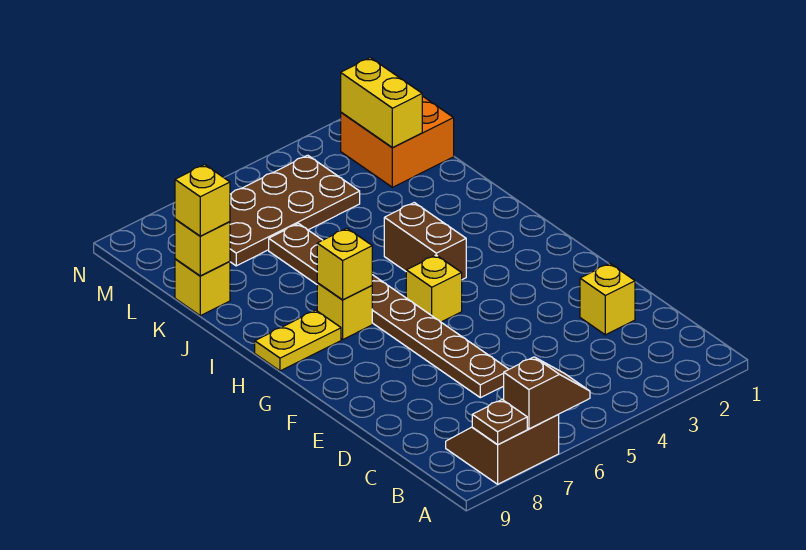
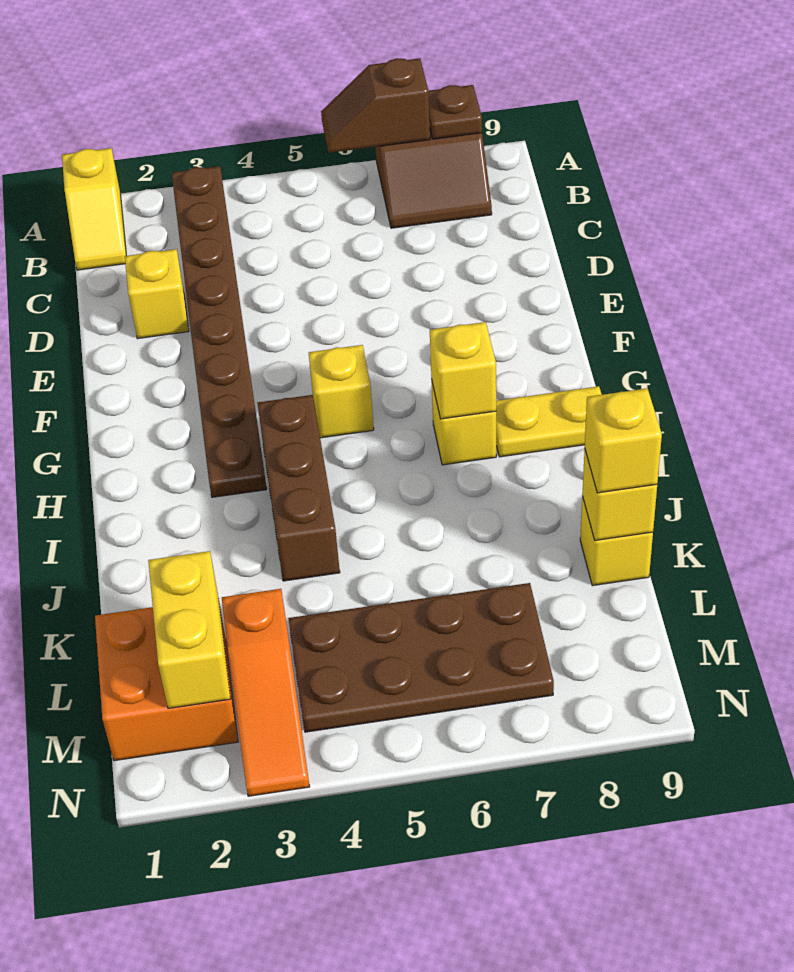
none -> yellow 1x2 slope [62,148,126,270]
brown 1x8 plate [269,224,509,398] -> brown 1x8 plate moved to [172,166,267,497]
brown 1x2 brick [384,203,466,280] -> brown 1x3 brick [258,395,340,581]
none -> orange 1x3 slope [222,589,310,796]

